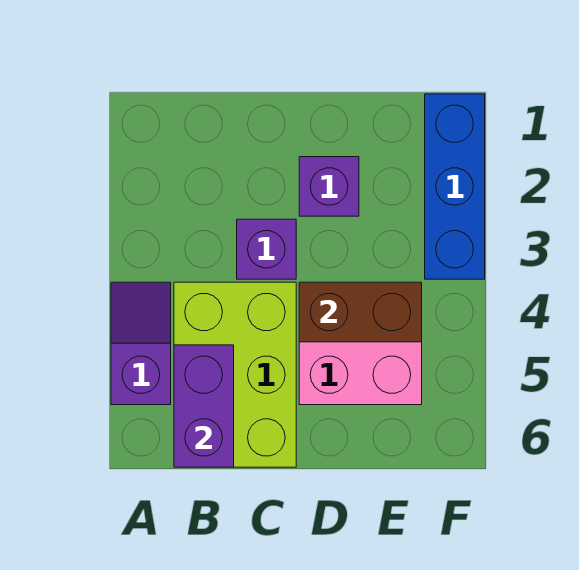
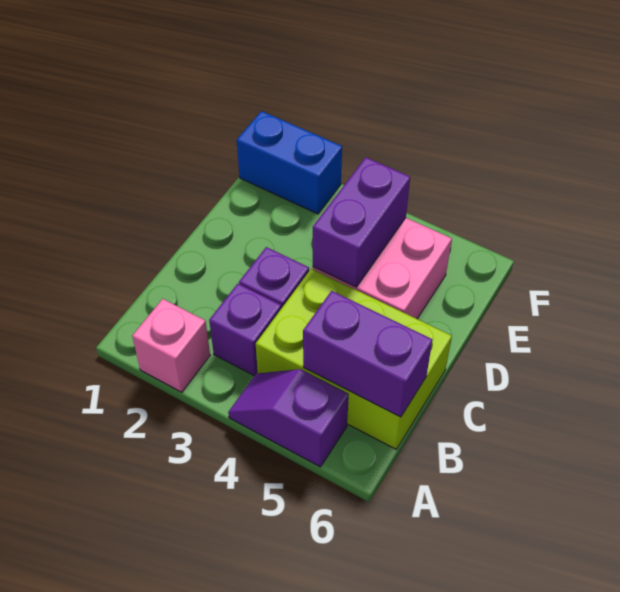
none -> pink 1x1 brick [132,299,210,392]
purple 1x1 brick [299,157,359,216] -> purple 1x1 brick moved to [209,284,281,376]
brown 1x2 brick [299,282,422,342] -> purple 1x2 brick [313,157,410,287]
blue 1x3 brick [425,94,485,279] -> blue 1x2 brick [237,111,342,214]

